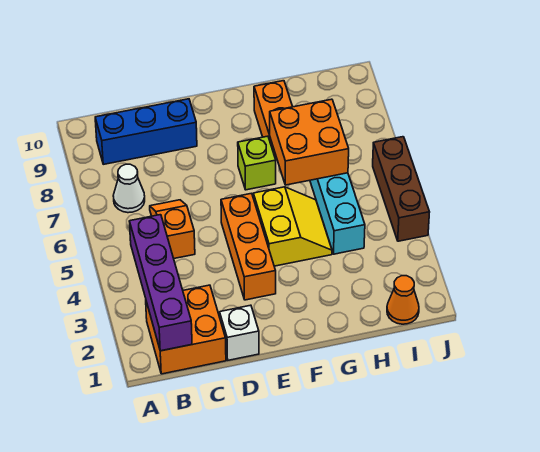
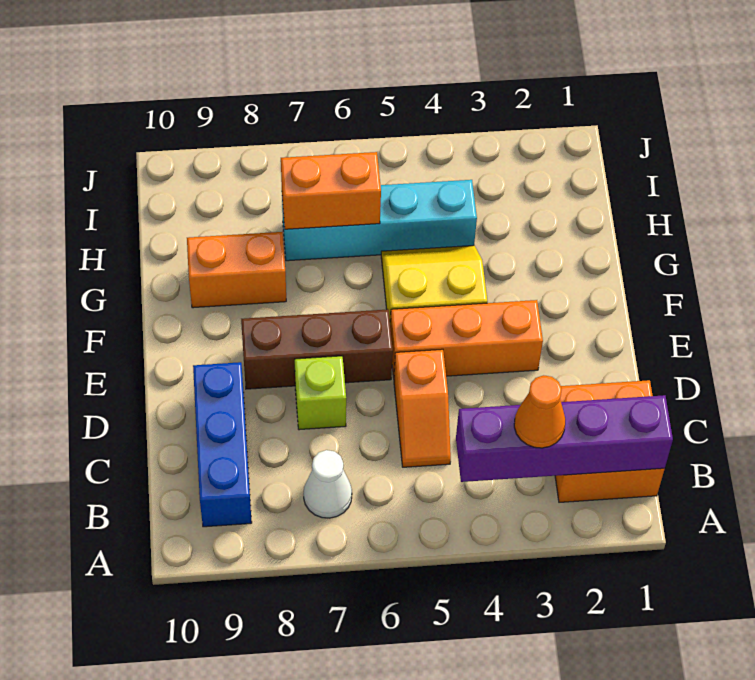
orange 1x2 slope [150,200,195,258] -> orange 1x2 slope turned to [394,349,451,467]
white 1x1 brick [220,305,259,360] -> none
lime 1x1 brick [238,136,276,190] -> lime 1x1 brick moved to [295,356,346,430]
orange 2x2 brick [269,99,349,185] -> orange 1x2 brick [281,152,381,229]
orange 1x1 cone [387,276,419,324] -> orange 1x1 cone moved to [514,375,565,448]
brown 1x3 brick [373,137,430,241] -> brown 1x3 brick moved to [241,309,393,389]

